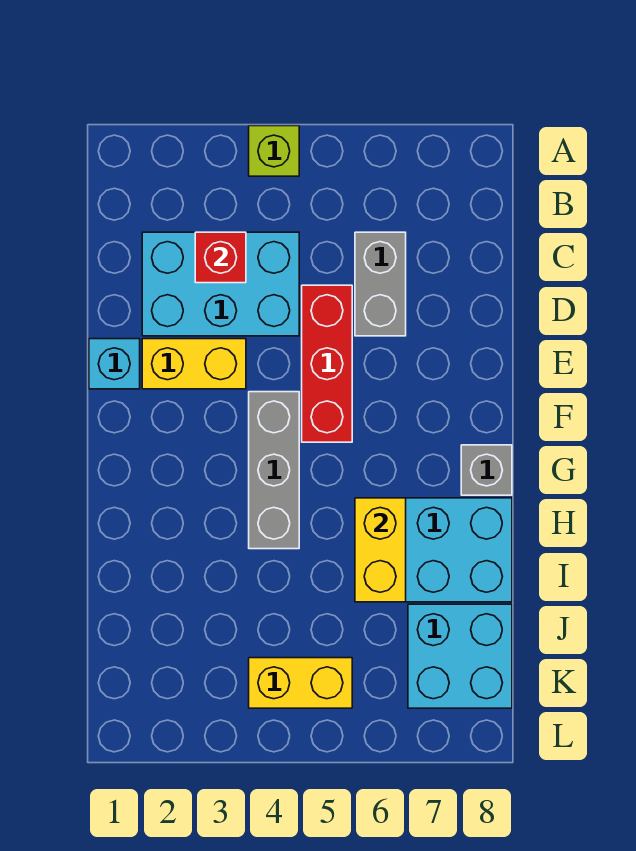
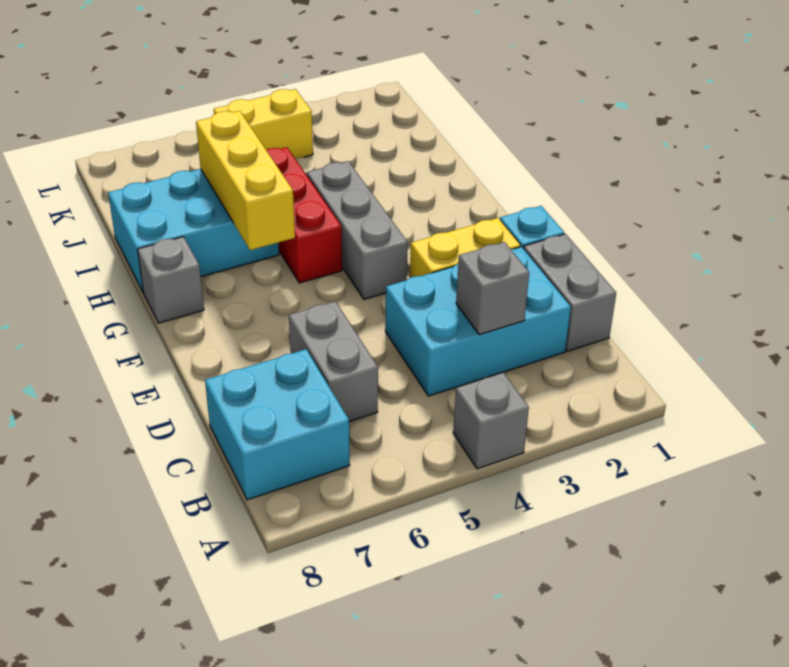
lime 1x1 brick [249,126,299,176] -> grey 1x1 brick [453,372,529,469]
none -> grey 1x2 brick [524,234,616,351]
red 1x1 brick [195,232,246,283] -> grey 1x1 brick [456,242,529,335]
red 1x3 brick [302,285,352,442] -> red 1x3 brick moved to [266,147,342,283]
yellow 1x2 brick [355,498,406,602] -> yellow 1x3 brick [196,111,295,250]
cyan 2x2 brick [408,604,512,708] -> cyan 2x2 brick moved to [205,349,350,500]

